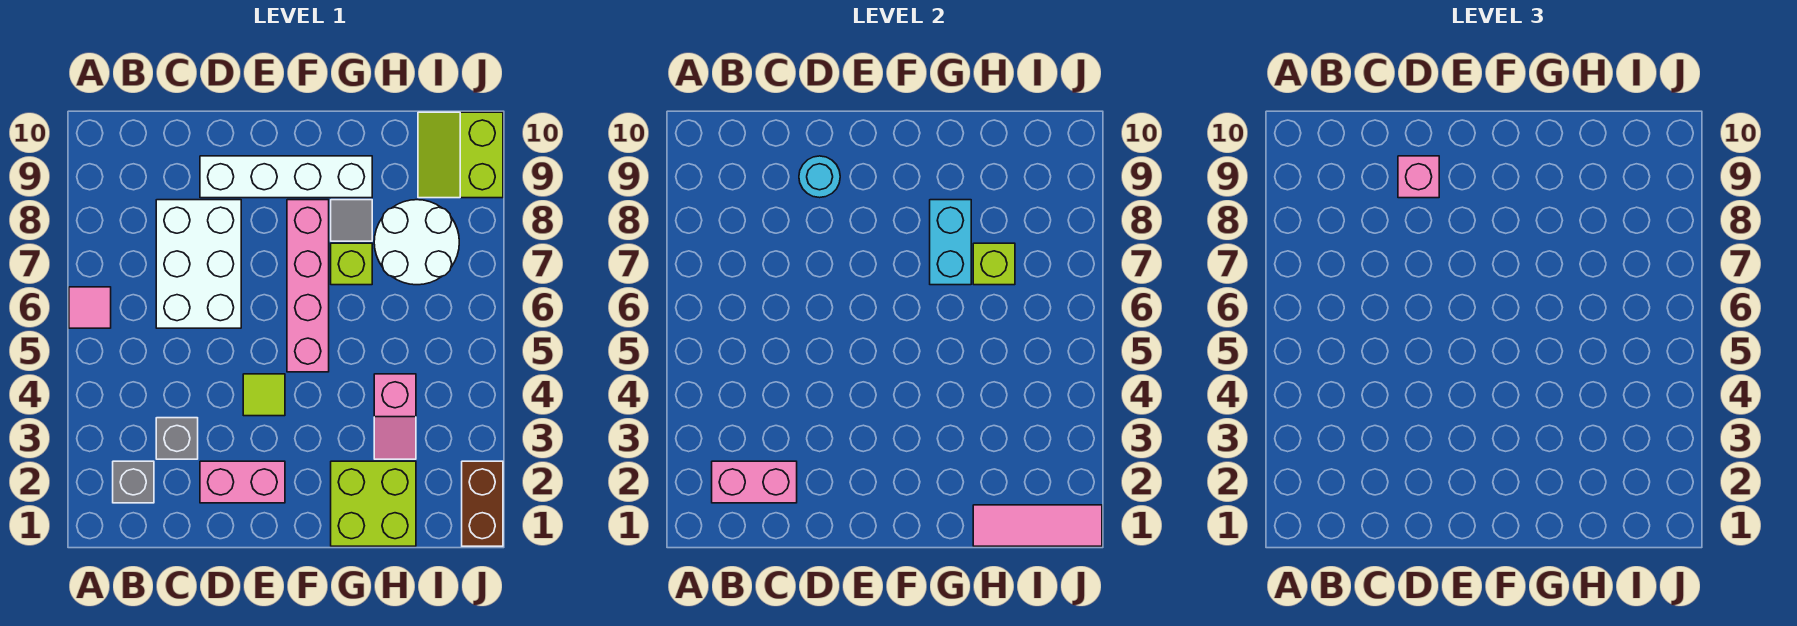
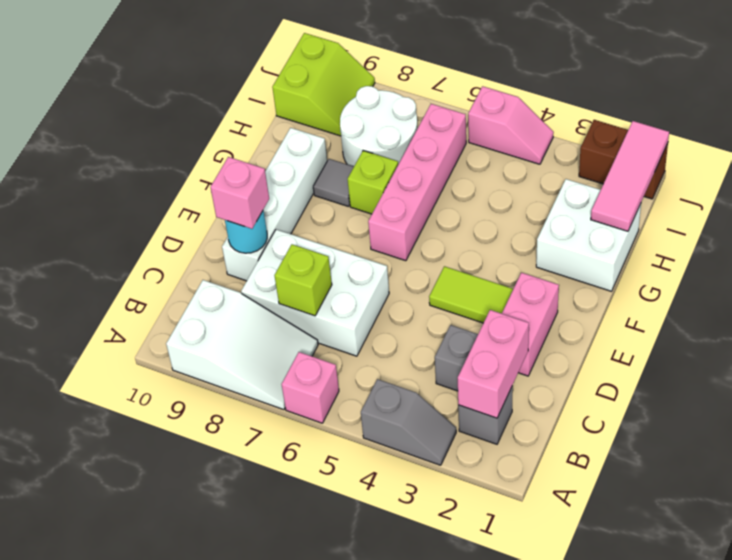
none -> grey 1x2 slope [361,379,456,465]
pink 1x1 tile [69,287,111,328] -> pink 1x1 brick [281,352,339,423]
none -> white 2x3 slope [166,280,318,410]
lime 1x1 tile [243,374,285,416] -> lime 1x2 tile [429,266,513,323]
pink 1x4 brick [287,200,329,372] -> pink 1x4 brick turned to [368,104,466,261]
lime 2x2 brick [331,461,416,546] -> white 2x2 brick [536,179,641,291]
cyan 1x2 brick [930,200,971,285] -> none
pink 1x2 slope [374,374,416,459] -> pink 1x2 slope moved to [468,86,554,164]
lime 1x1 brick [973,243,1015,285] -> lime 1x1 brick moved to [274,244,332,316]
lime 2x2 slope [418,112,503,198] -> lime 2x2 slope turned to [272,33,375,136]

